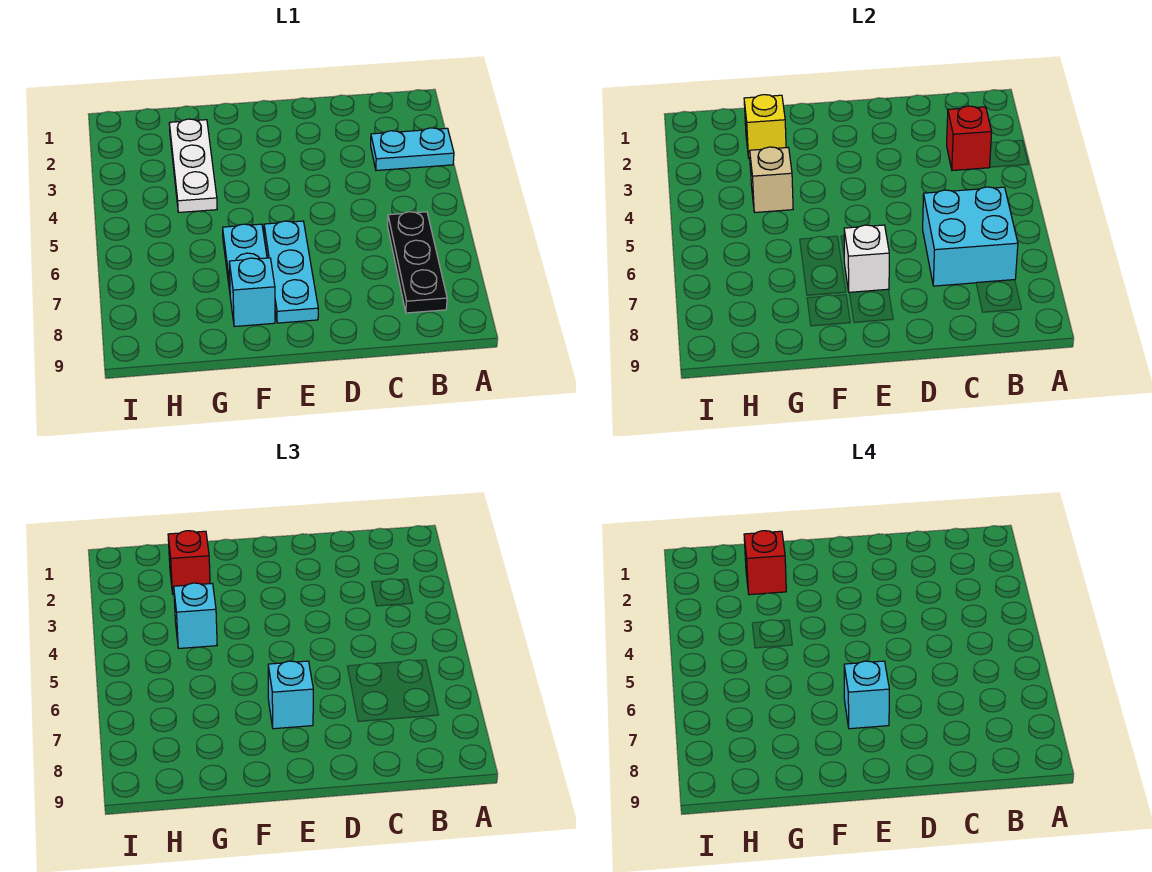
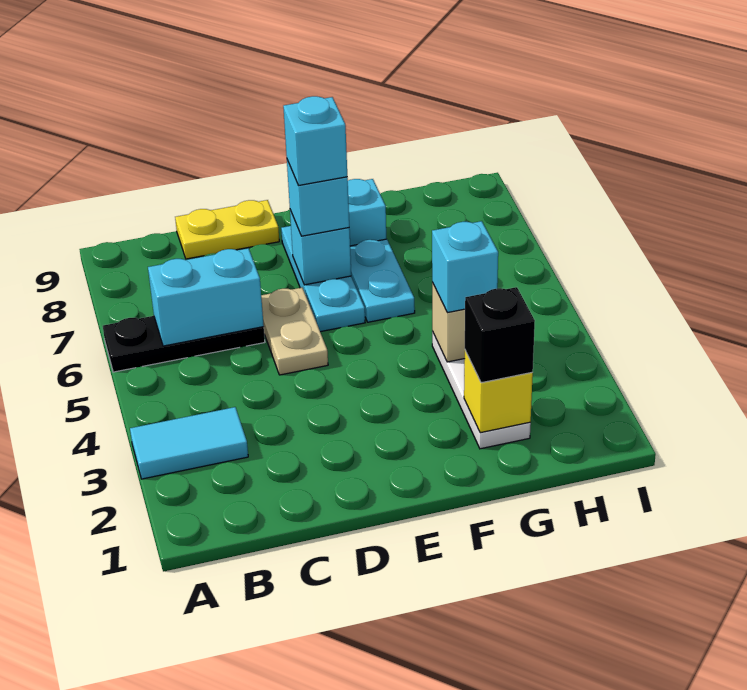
cyan 1x2 plate [371,128,454,170] -> cyan 1x2 tile [130,407,248,479]
red 1x1 brick [947,106,992,170] -> none
black 1x3 plate [388,212,447,313] -> black 1x3 plate turned to [103,316,265,372]
cyan 2x2 brick [923,187,1018,286] -> cyan 1x2 brick [148,248,264,346]
none -> yellow 1x2 plate [175,200,279,259]
none -> tan 1x2 plate [261,288,328,375]
white 1x1 brick [844,225,889,292] -> cyan 1x1 brick [290,210,351,285]
red 1x1 brick [168,531,210,595] -> black 1x1 brick [465,287,535,383]
red 1x1 brick [744,531,786,595] -> none

